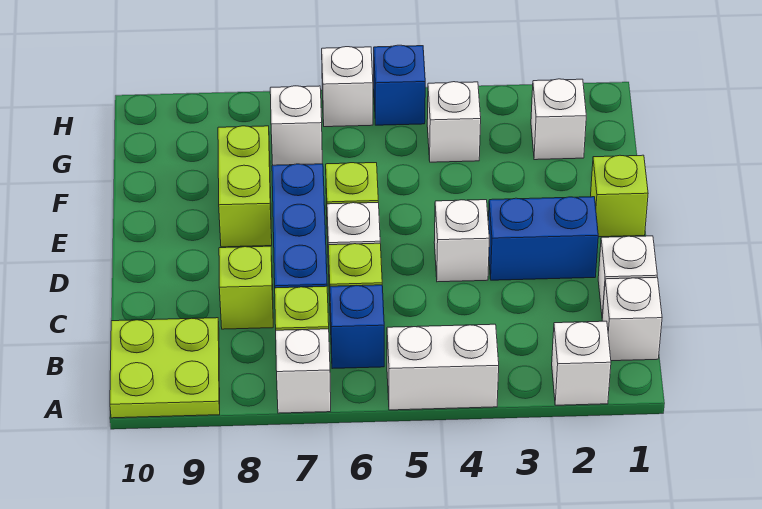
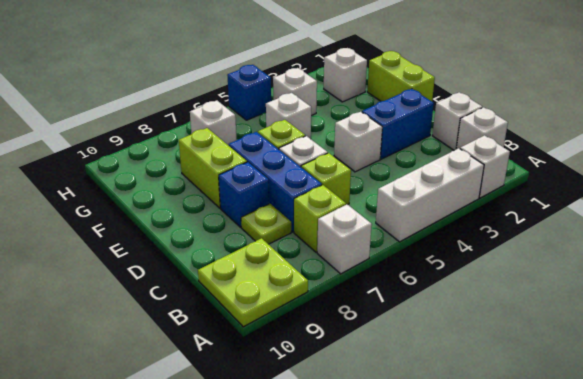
white 1x2 brick [387,324,499,410] -> white 1x3 brick [376,148,484,242]
blue 1x1 brick [330,285,384,369] -> blue 1x1 brick moved to [219,162,269,227]
lime 1x1 brick [219,246,273,329] -> lime 1x1 plate [241,204,291,244]
lime 1x1 brick [591,155,648,237] -> lime 1x2 brick [367,51,435,101]
white 1x1 brick [322,47,373,127] -> white 1x1 brick moved to [266,93,311,139]

